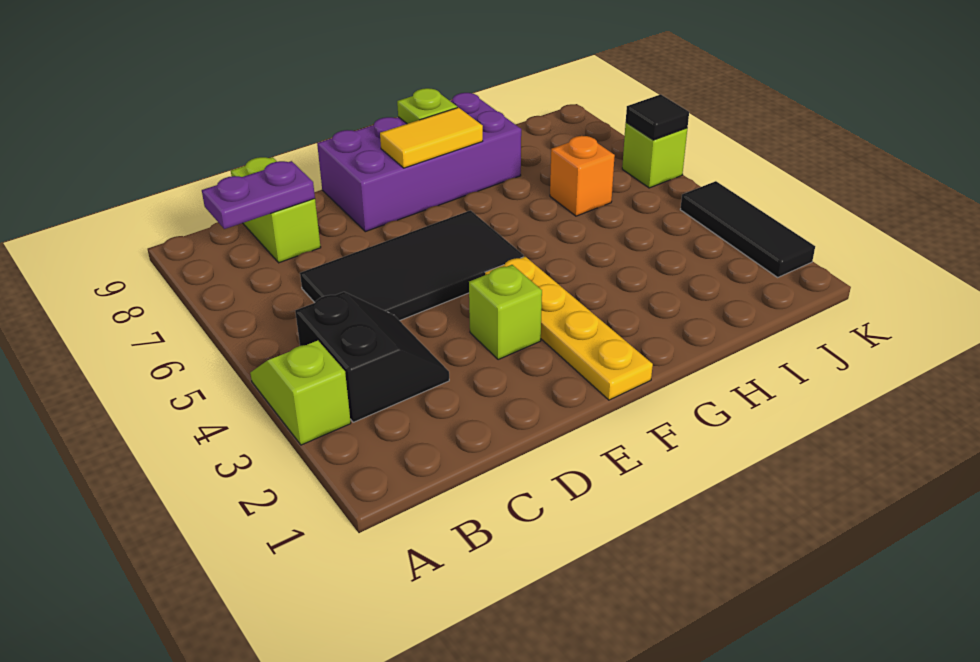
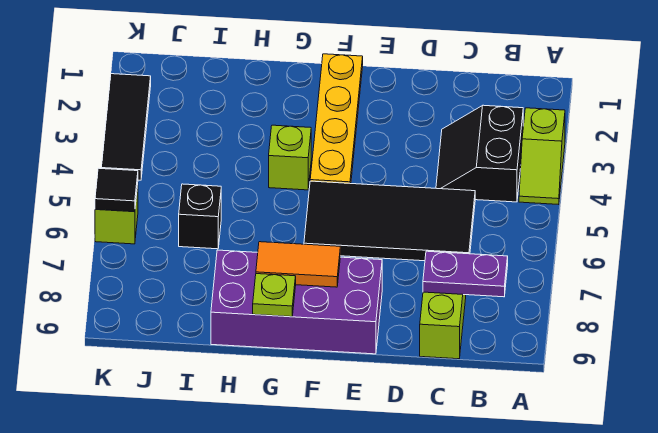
lime 1x1 brick [469,265,542,360] -> lime 1x1 brick moved to [269,125,311,190]
yellow 1x2 tile [380,107,483,168] -> orange 1x2 tile [256,242,340,287]
orange 1x1 brick [550,136,615,216] -> black 1x1 brick [179,184,221,249]

